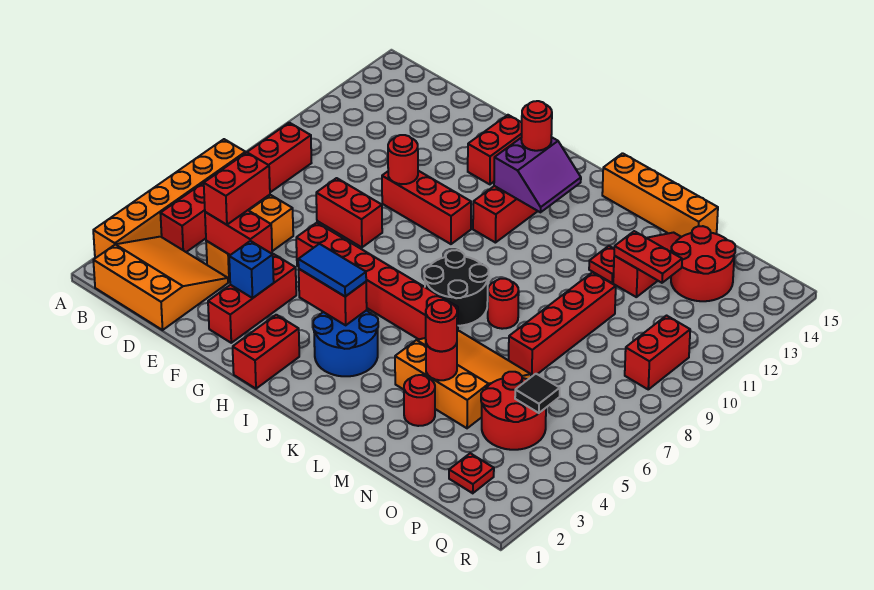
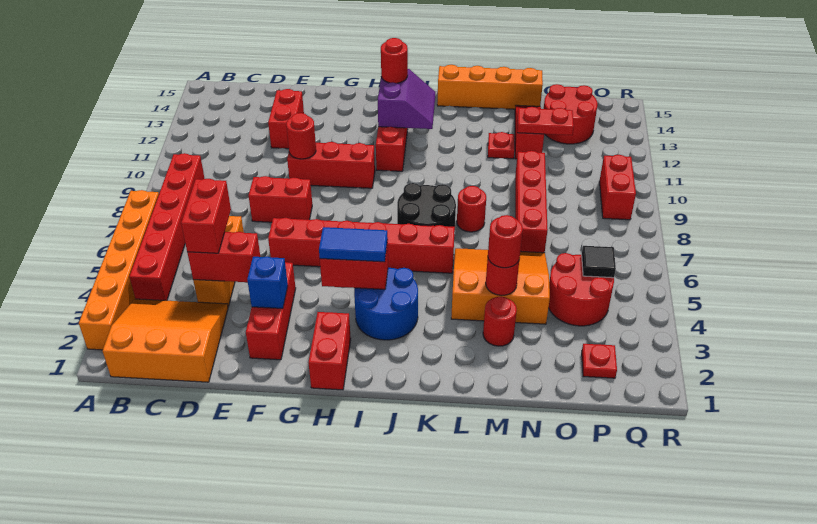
red 1x2 brick [468,115,522,184] -> red 1x2 brick moved to [268,89,304,149]

